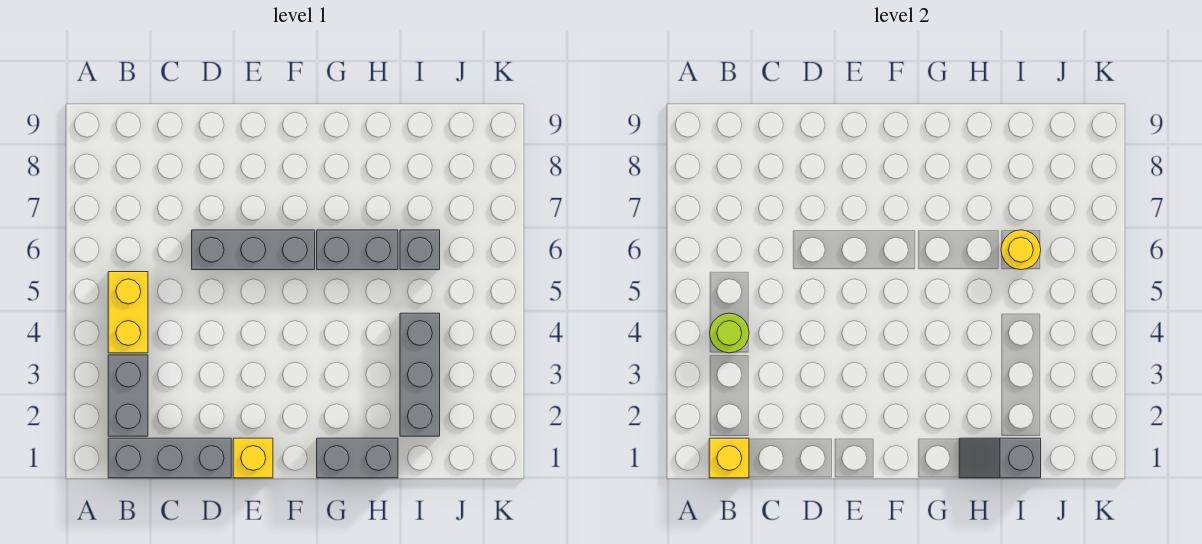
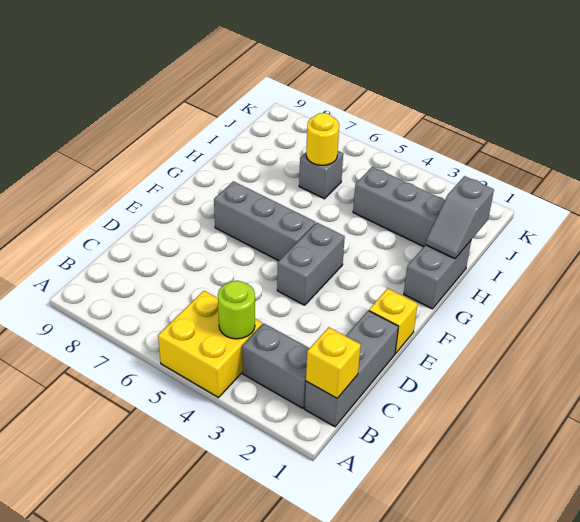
yellow 1x2 brick [108,272,148,353] -> yellow 2x2 brick [158,291,262,398]
grey 1x3 brick [192,230,315,270] -> grey 1x3 brick turned to [214,181,316,261]
grey 1x2 brick [317,230,398,270] -> grey 1x2 brick moved to [277,223,345,305]

